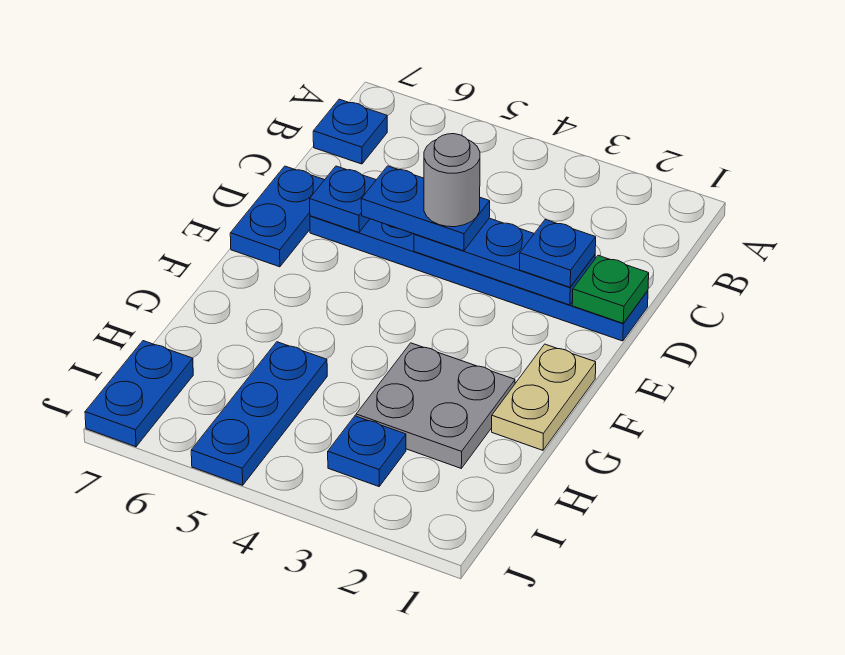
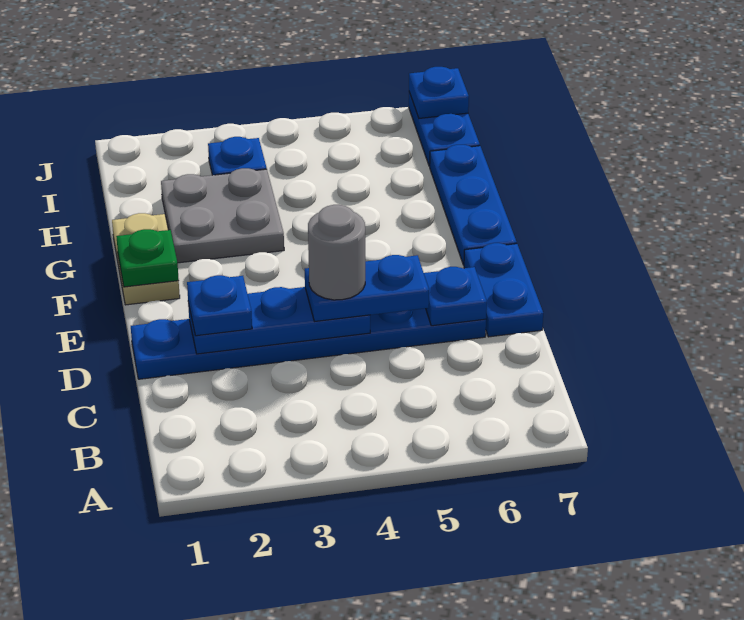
blue 1x1 plate [313,99,387,164] -> blue 1x1 plate moved to [409,67,469,118]
green 1x1 plate [572,255,649,323] -> green 1x1 plate moved to [116,229,179,287]
blue 1x3 plate [191,342,327,485] -> blue 1x3 plate moved to [429,145,517,265]

